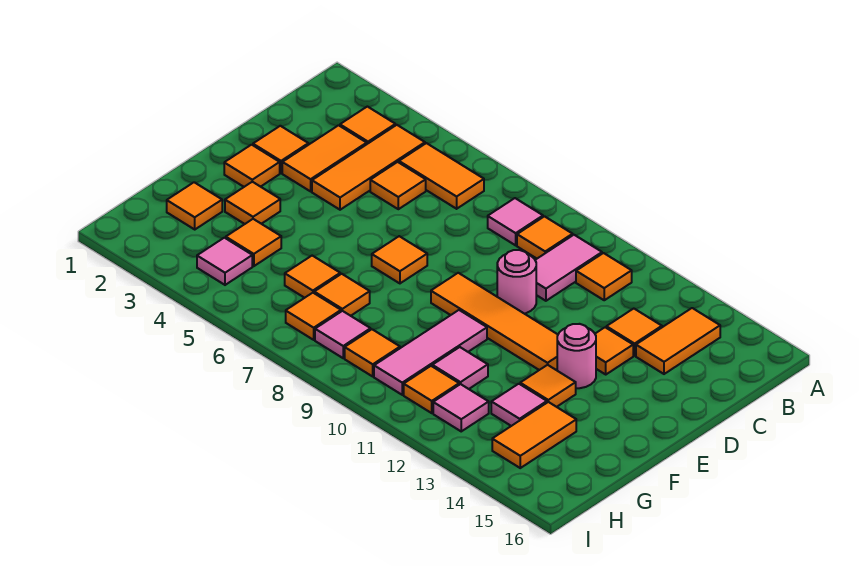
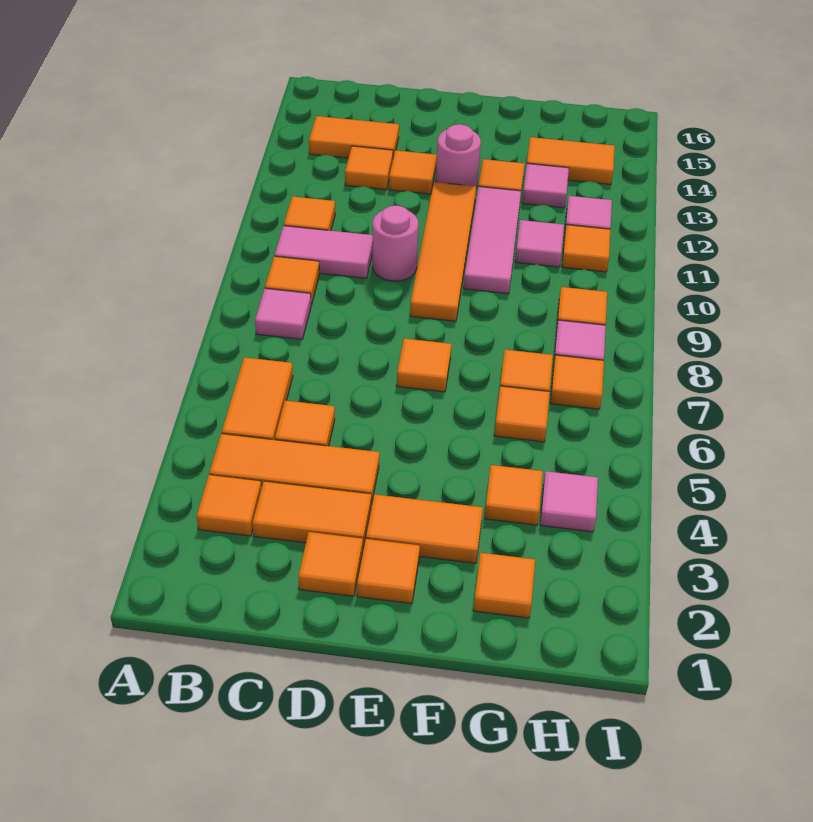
orange 1x1 tile [225,182,280,224] -> orange 1x2 tile [366,494,483,563]
pink 1x3 tile [374,310,487,395] -> pink 1x3 tile turned to [464,187,521,294]

